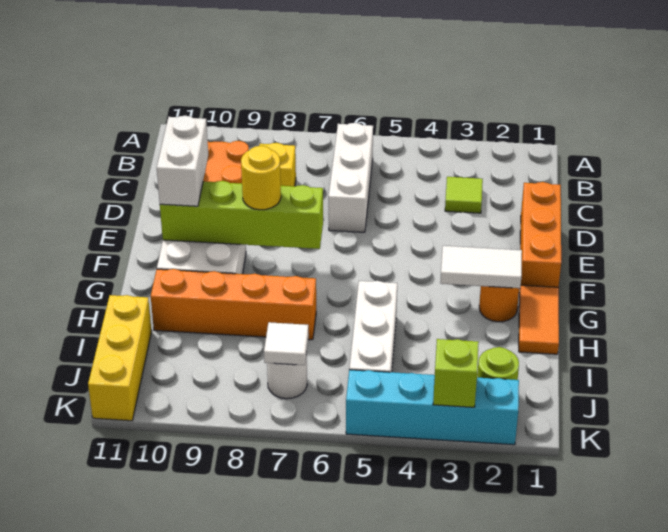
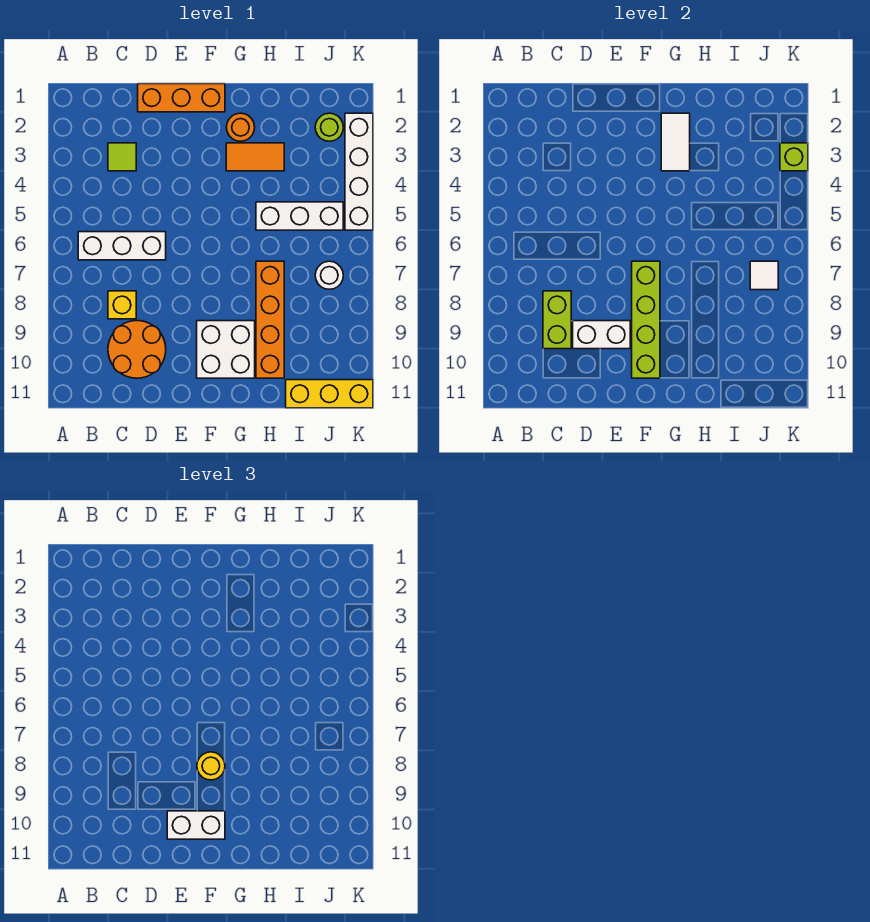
none -> lime 1x2 brick [543,291,571,349]
none -> white 1x2 brick [573,321,630,349]
orange 1x2 tile [519,285,559,354] -> orange 1x2 tile moved to [226,143,284,171]
cyan 1x4 brick [346,370,519,445] -> white 1x4 brick [345,113,373,230]

